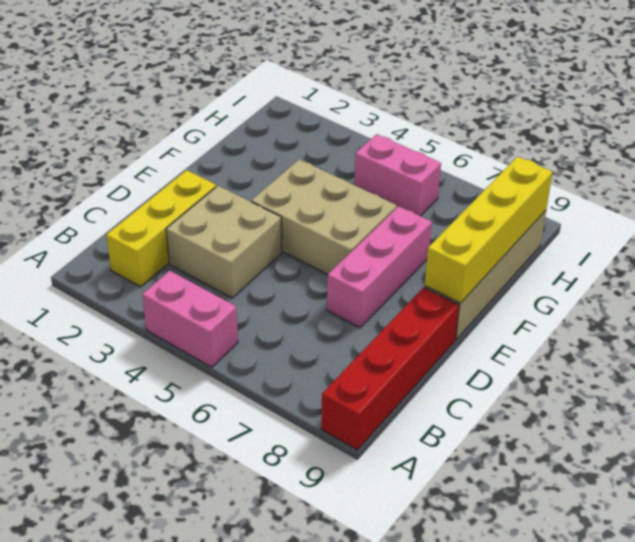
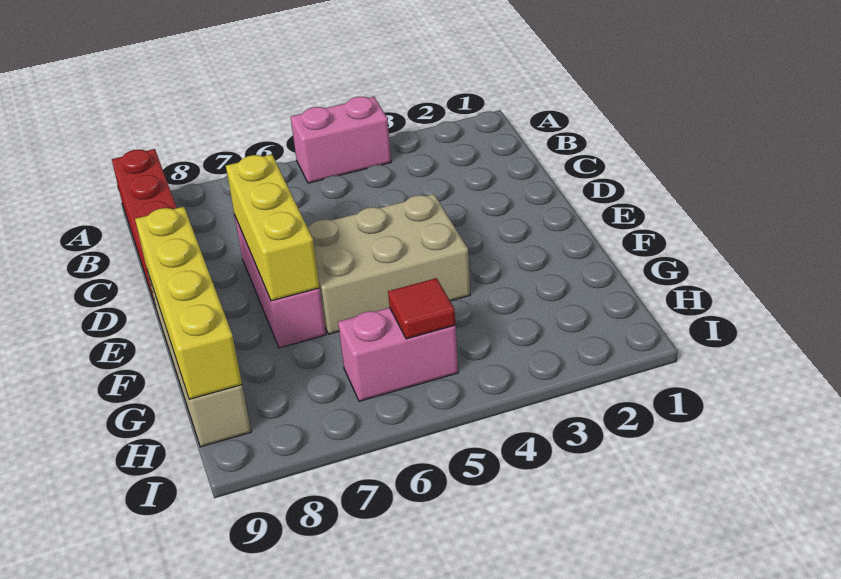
yellow 1x3 brick [106,170,216,287] -> yellow 1x3 brick moved to [226,154,320,301]
tan 2x2 brick [166,186,282,298] -> none
none -> red 1x1 tile [388,278,456,339]

